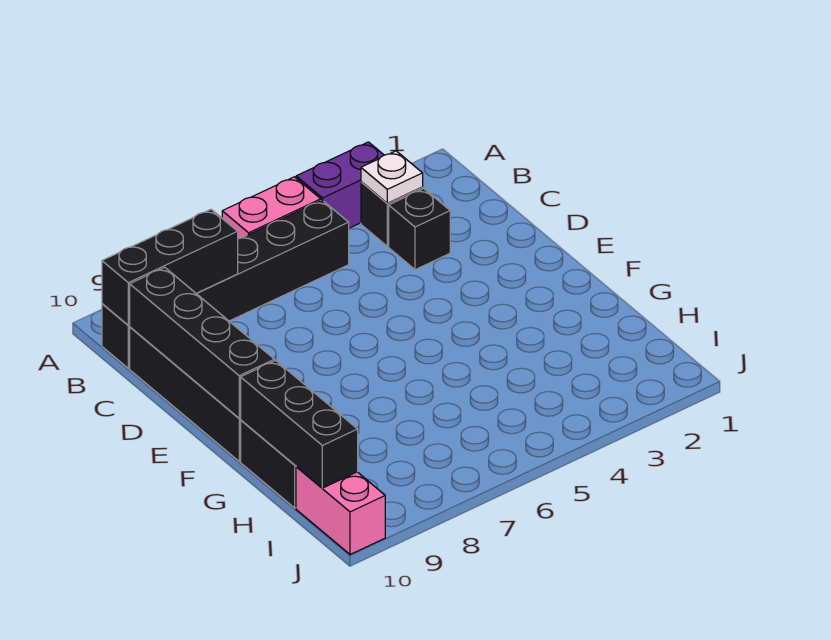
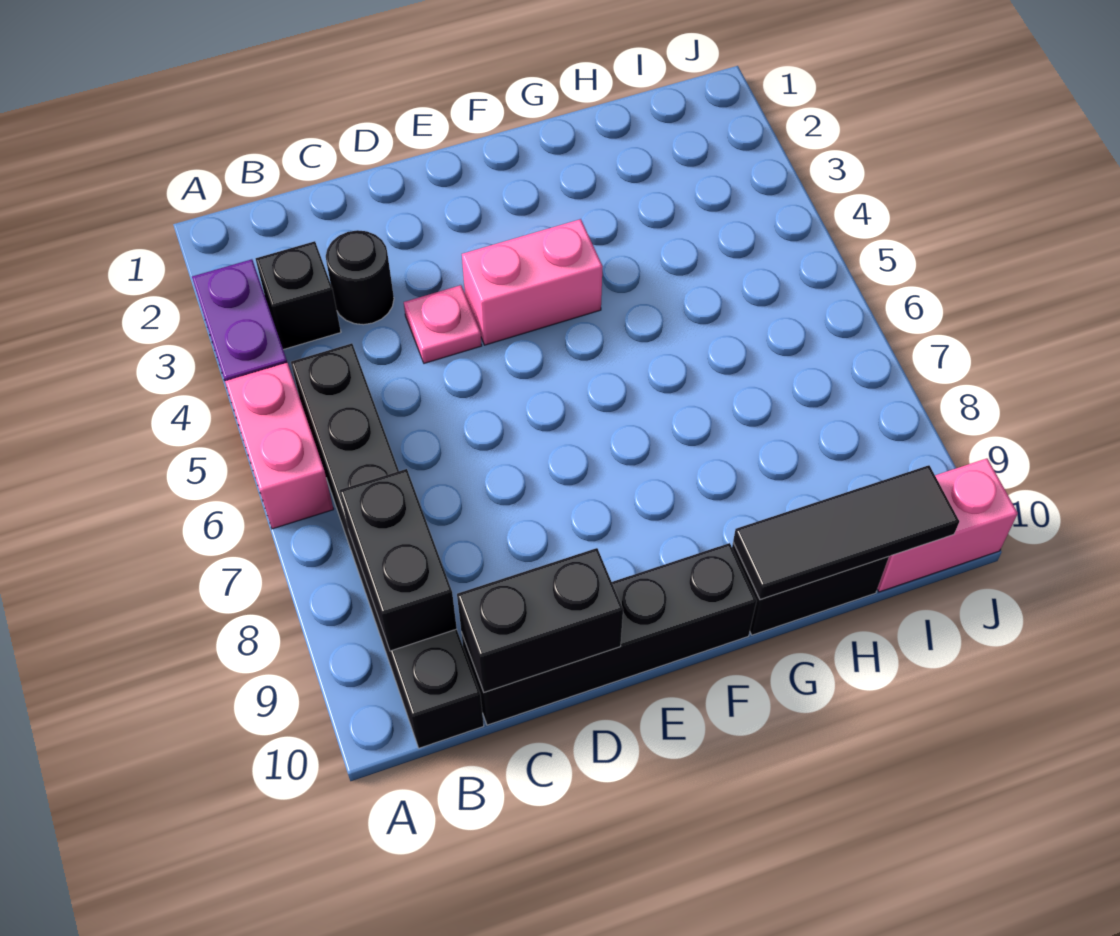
white 1x1 plate [361,151,423,203] -> none
black 1x3 brick [102,209,238,325] -> black 1x2 brick [339,469,457,651]
black 1x1 brick [389,189,450,270] -> black 1x1 round brick [326,230,394,325]
black 1x4 brick [130,267,274,418] -> black 1x2 brick [457,548,623,692]
none -> pink 1x1 plate [404,285,482,363]
none -> pink 1x2 brick [462,219,603,345]
black 1x3 brick [241,360,358,488] -> black 1x3 tile [733,465,959,600]

